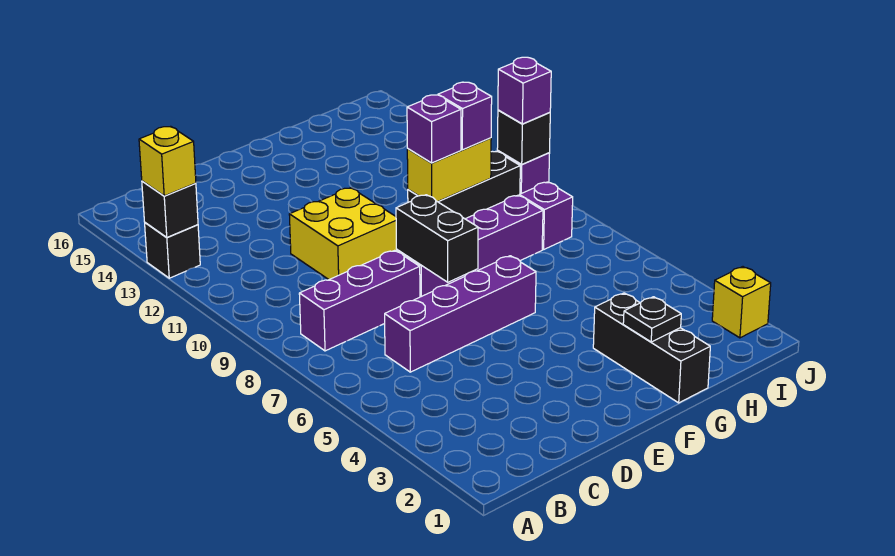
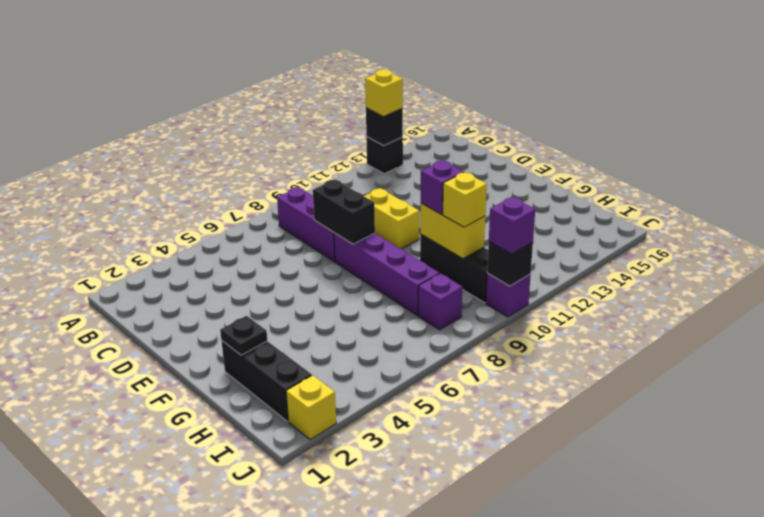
purple 1x4 brick [385,256,536,372] -> none
yellow 2x2 brick [289,188,397,279] -> yellow 1x2 brick [364,188,419,249]
black 1x2 brick [396,195,478,282] -> black 1x2 brick turned to [313,179,375,244]
black 1x3 brick [593,293,710,403] -> black 1x3 brick turned to [221,341,312,421]
purple 1x1 brick [438,82,492,150] -> yellow 1x1 brick [443,172,487,227]

